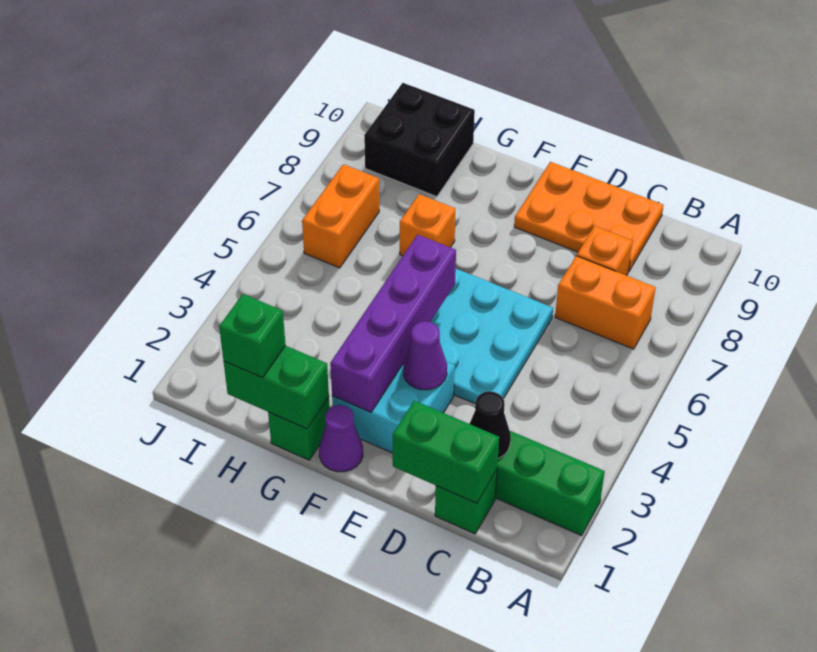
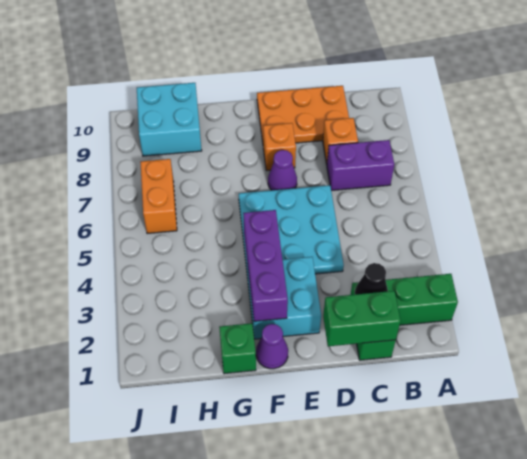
orange 1x2 brick [555,256,656,349] -> purple 1x2 brick [327,140,394,191]
purple 1x1 cone [403,321,447,390] -> purple 1x1 cone moved to [268,150,297,190]
purple 1x4 brick [330,235,456,412] -> purple 1x3 brick [243,210,288,321]
green 1x2 brick [224,346,329,429] -> none
orange 1x1 brick [400,194,455,256] -> orange 1x1 brick moved to [263,123,296,170]
green 1x1 brick [219,294,286,378] -> none
black 2x2 brick [364,83,475,197] -> cyan 2x2 brick [137,83,202,156]

